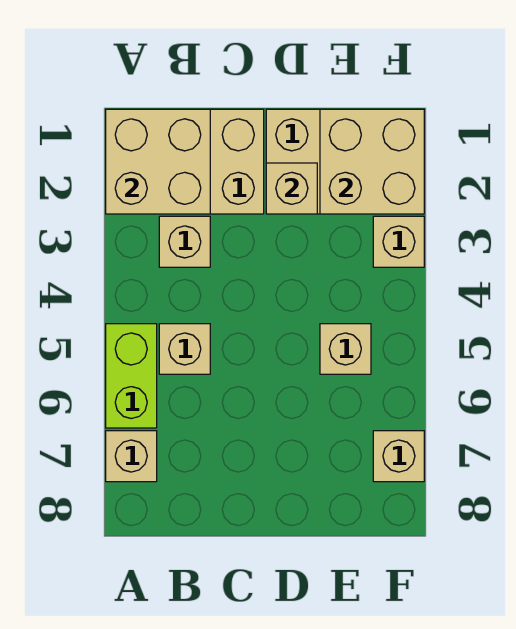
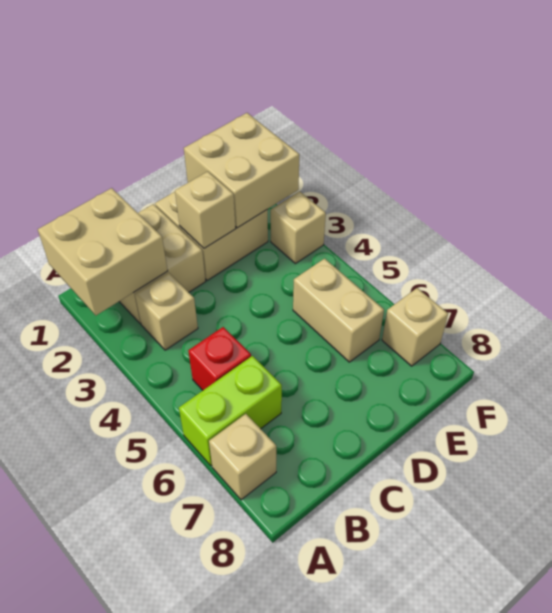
lime 1x2 brick [106,324,157,428] -> lime 1x2 brick turned to [179,356,282,466]
tan 1x1 brick [159,324,210,374] -> red 1x1 brick [188,327,251,390]
tan 1x1 brick [320,324,371,374] -> tan 1x2 brick [293,259,384,362]

